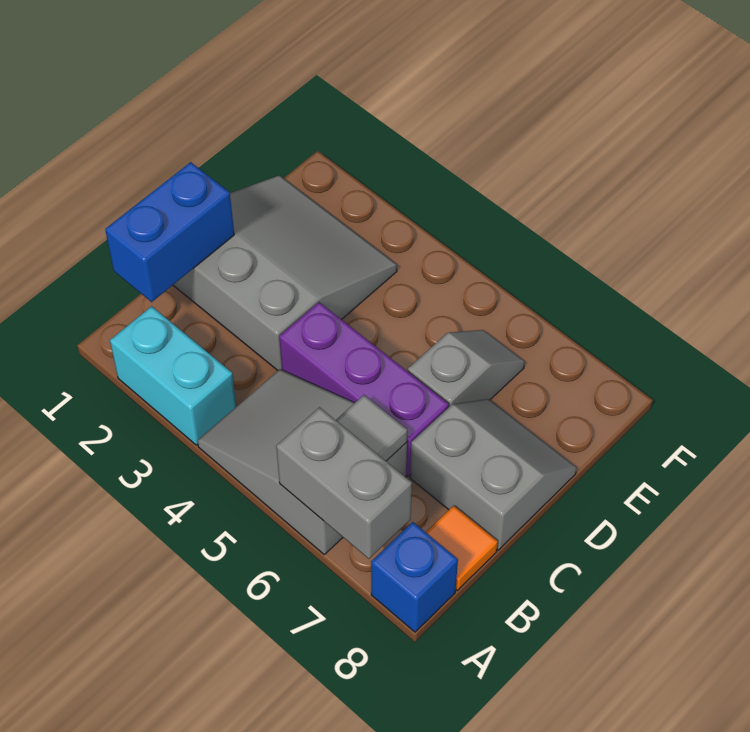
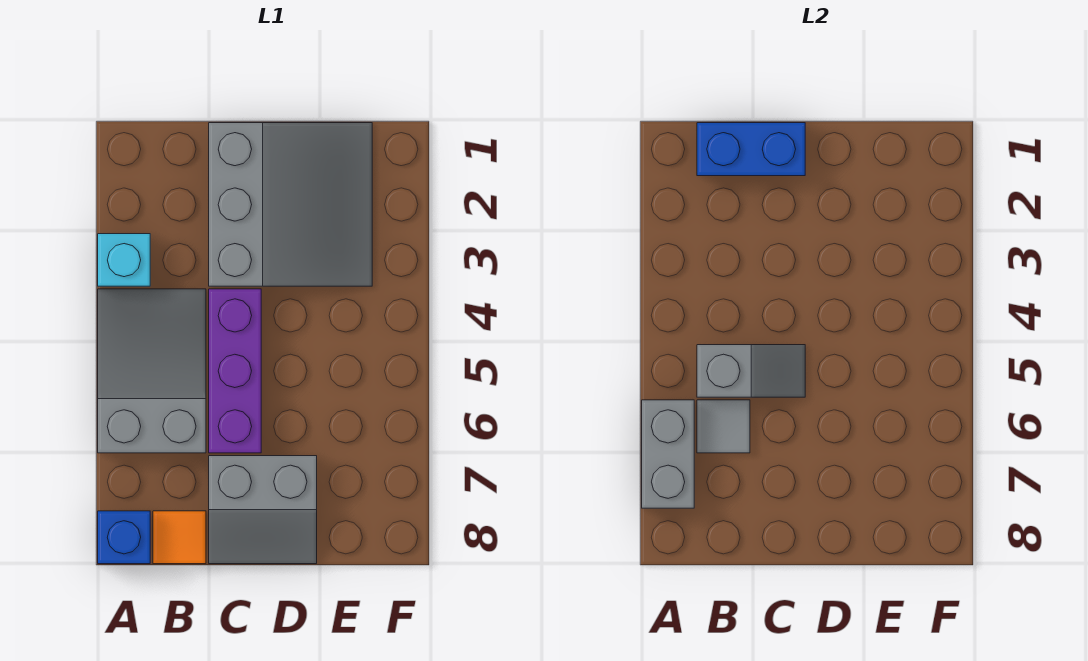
cyan 1x2 brick [110,306,236,445] -> cyan 1x1 brick [98,234,150,286]
grey 2x2 slope [410,399,577,550] -> grey 2x2 slope turned to [209,456,317,564]
grey 1x2 slope [408,330,525,408] -> grey 1x2 slope moved to [697,345,805,397]

